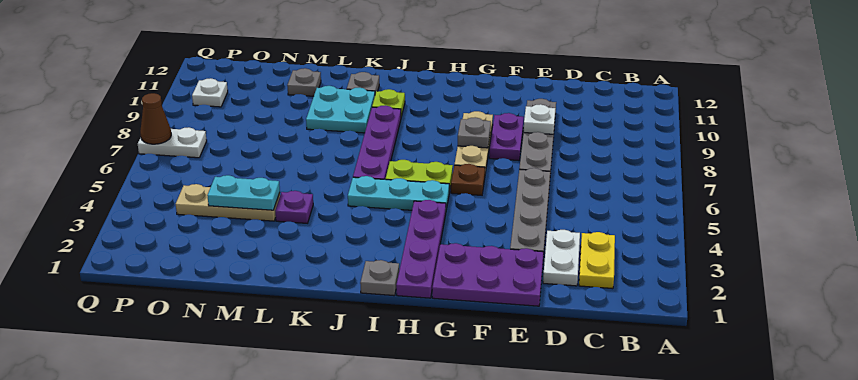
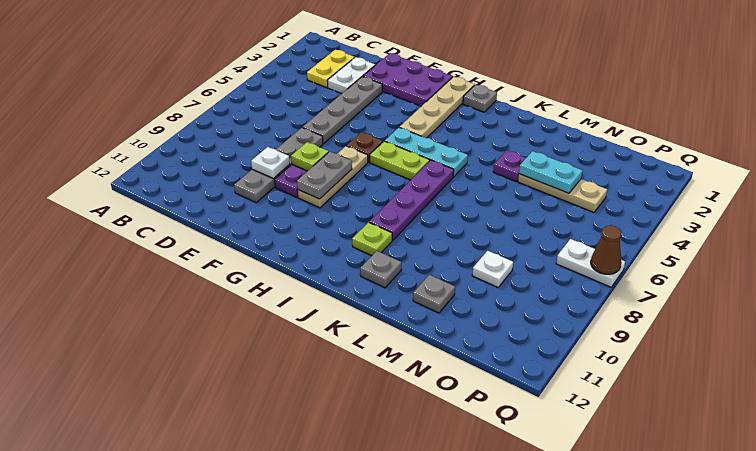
none -> lime 1x1 plate [291,142,329,171]
grey 1x1 plate [458,117,491,148] -> grey 1x2 plate [297,152,352,199]
purple 1x4 plate [396,200,446,298] -> tan 1x4 plate [400,76,475,138]
cyan 2x2 plate [306,86,375,133] -> none
white 1x1 plate [192,78,228,107] -> white 1x1 plate moved to [472,251,513,287]

